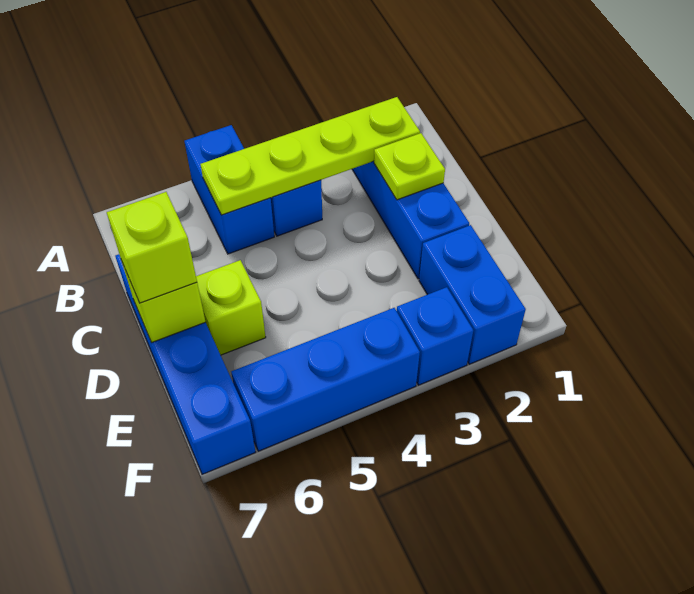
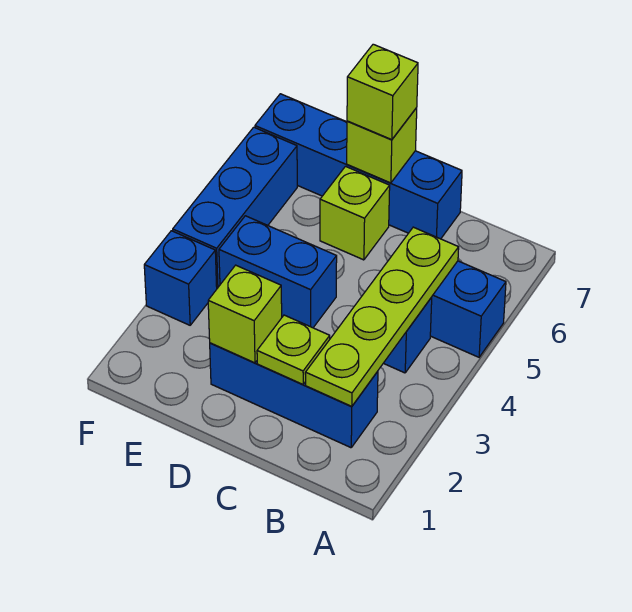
none -> lime 1x1 brick [208,265,282,363]
blue 1x2 brick [419,225,526,364] -> blue 1x2 brick moved to [219,216,337,328]

